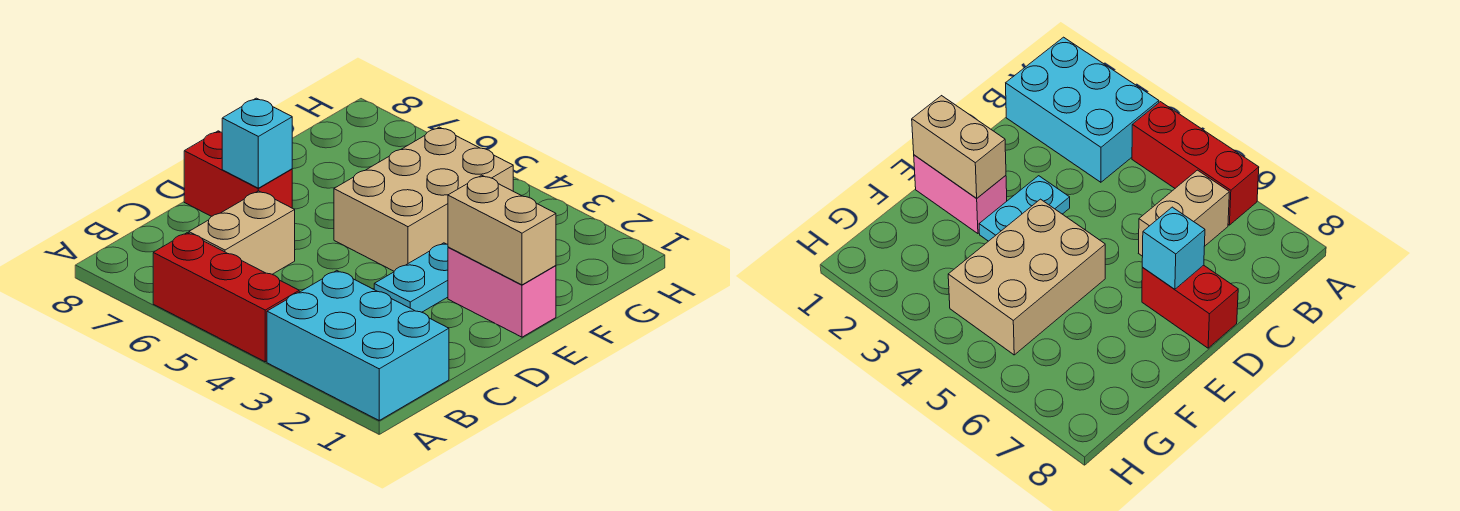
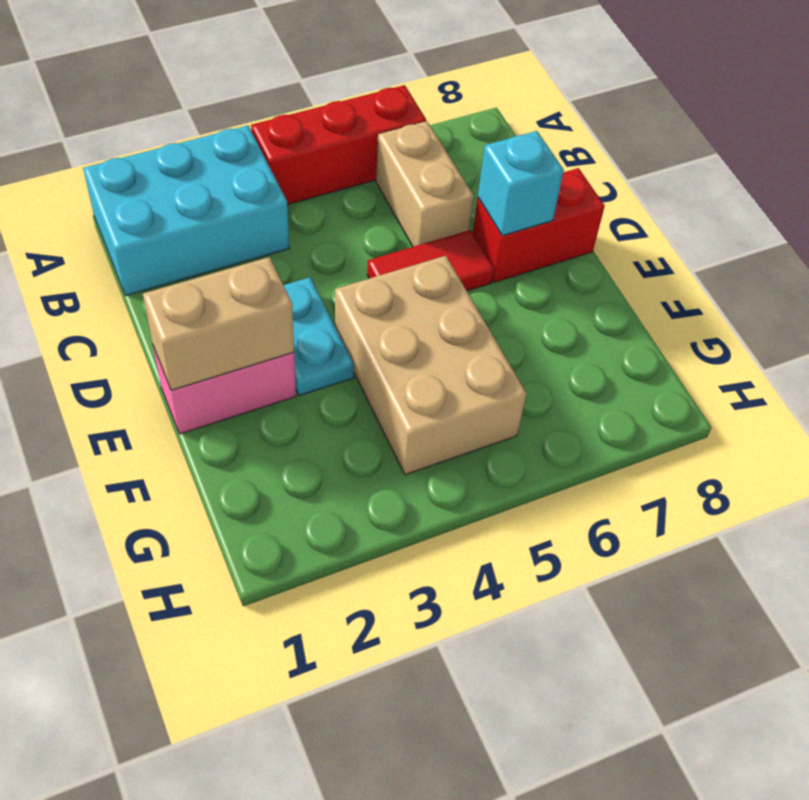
none -> red 1x2 tile [367,230,494,291]

